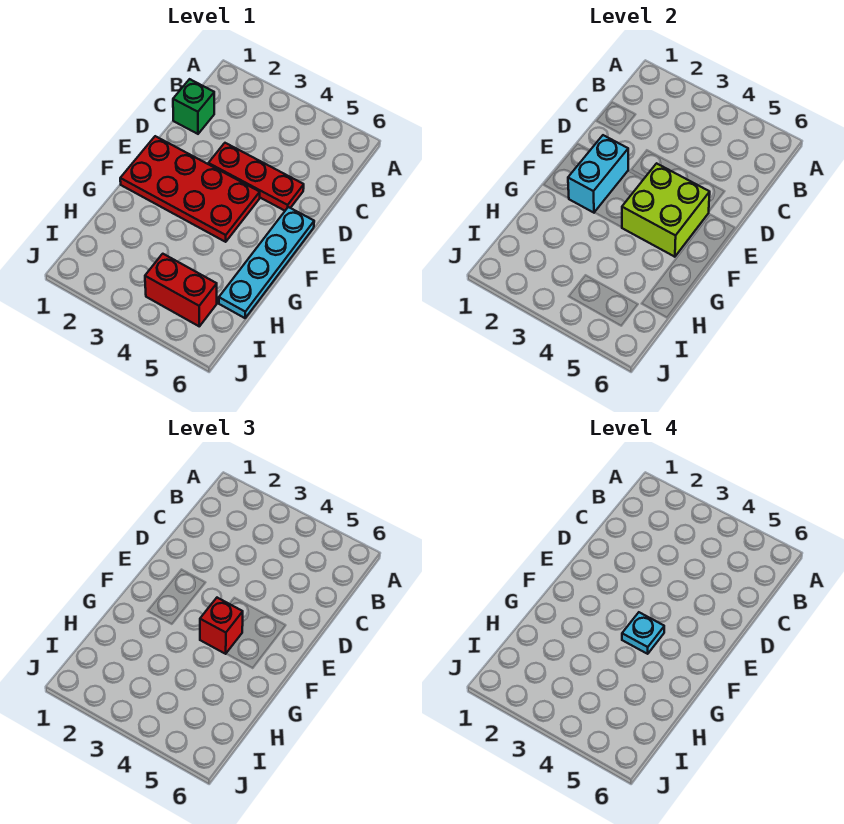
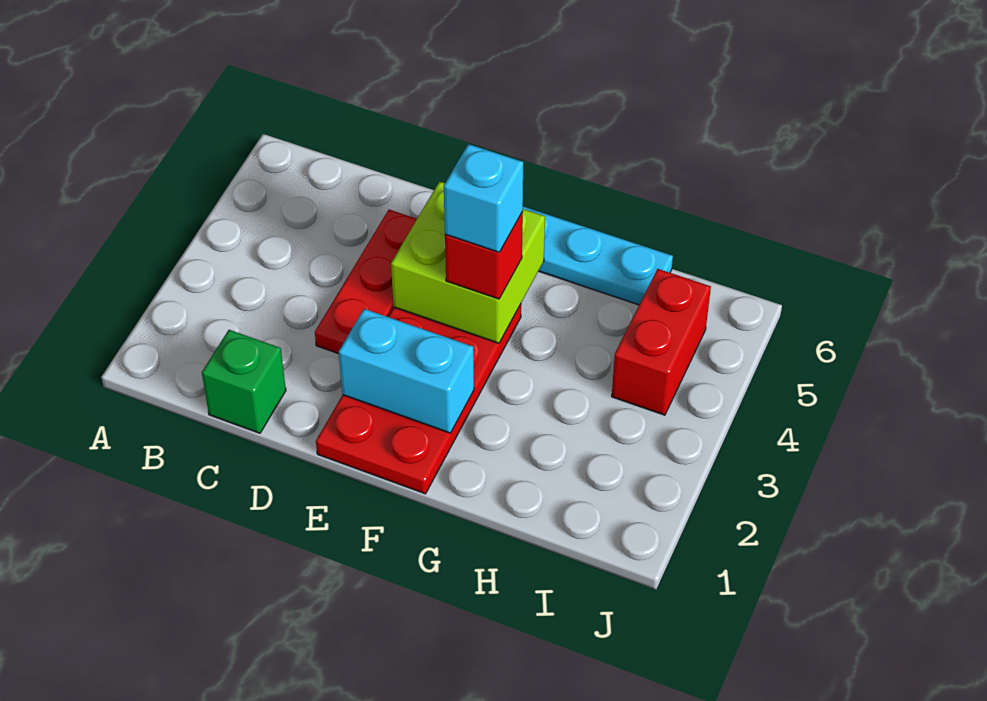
cyan 1x1 plate [622,612,664,654] -> cyan 1x1 brick [444,144,523,252]

